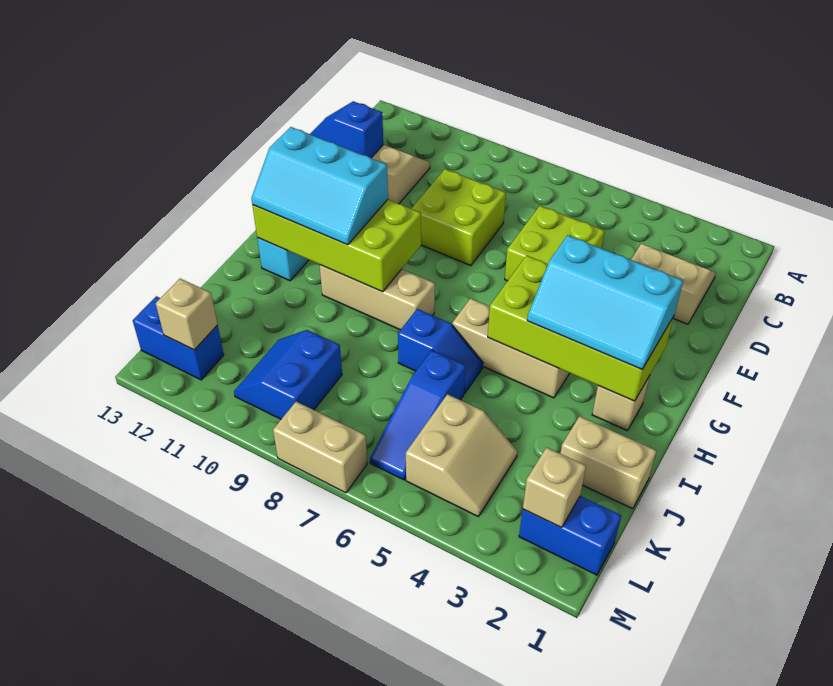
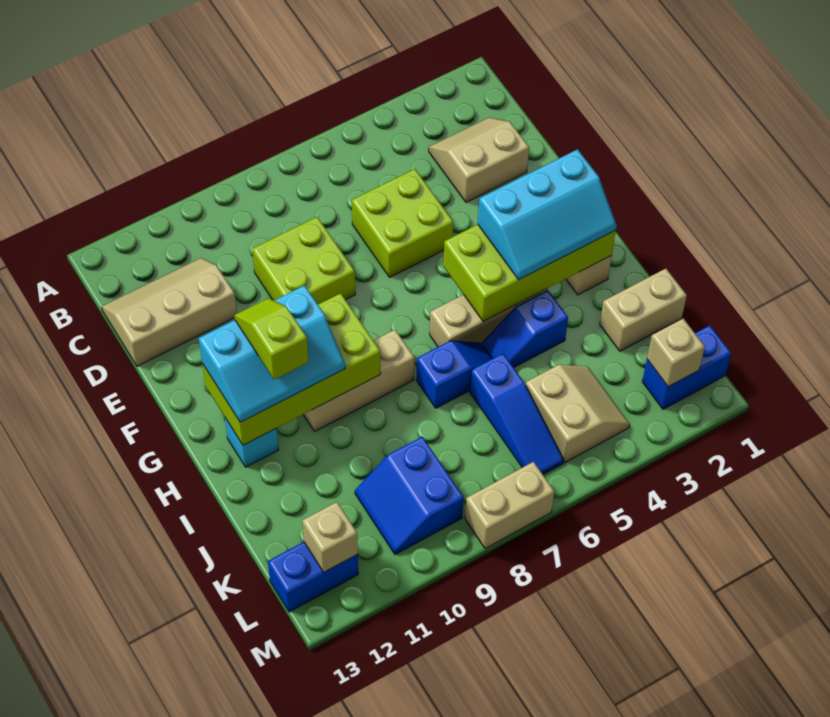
blue 1x2 slope [310,101,383,158] -> blue 1x2 slope moved to [482,290,568,368]
none -> lime 1x2 slope [234,298,309,380]

